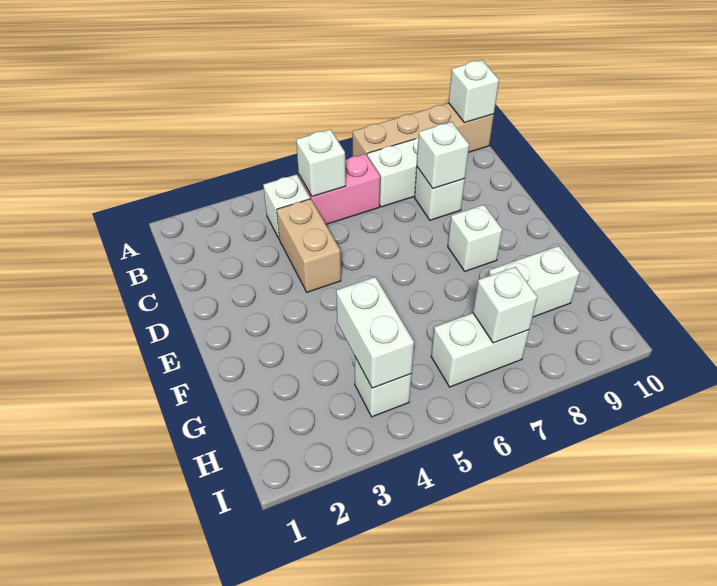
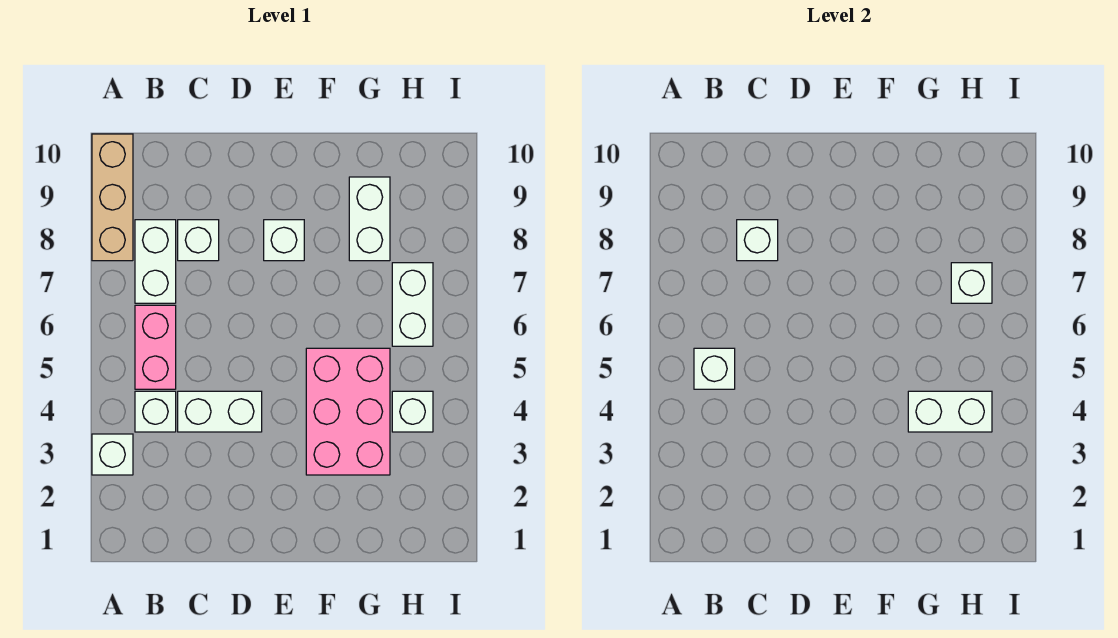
tan 1x4 brick [353,103,494,157] -> tan 1x3 brick [92,134,133,261]
white 1x1 brick [449,60,499,123] -> white 1x1 brick moved to [92,434,133,475]
tan 1x2 brick [277,199,341,292] -> white 1x2 brick [178,391,262,432]
none -> pink 2x3 brick [306,348,390,475]

